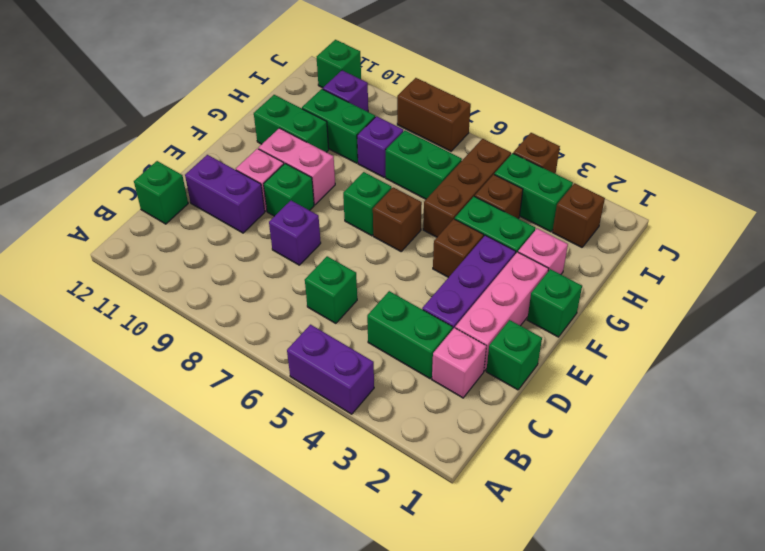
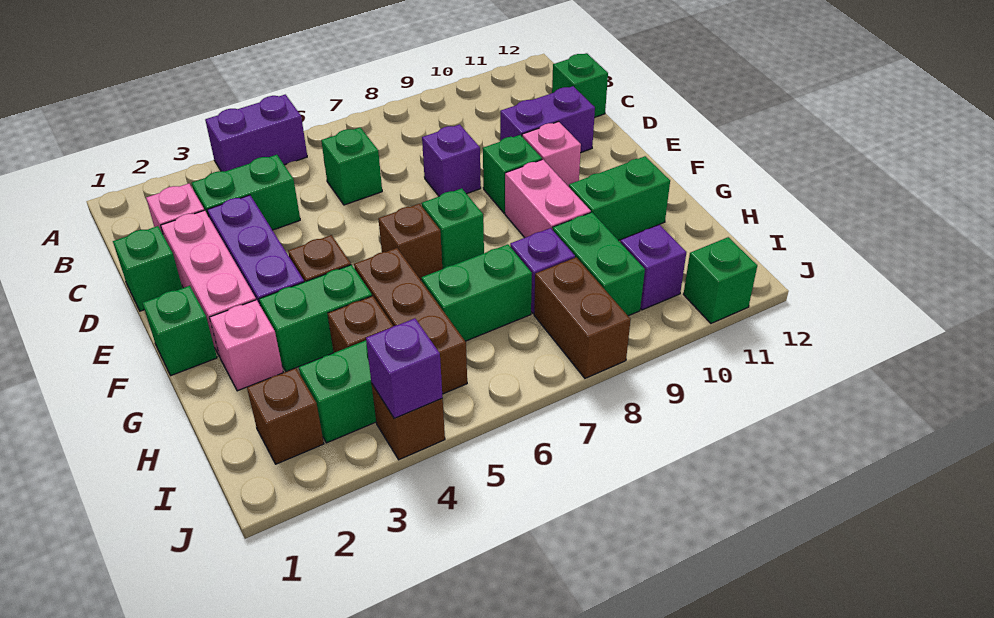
pink 1x2 brick [259,128,335,205] -> pink 1x2 brick turned to [505,160,591,238]
green 1x2 brick [302,89,375,163] -> green 1x2 brick turned to [553,212,645,316]
none -> purple 1x1 brick [366,318,443,418]
brown 1x2 brick [397,78,471,151] -> brown 1x2 brick turned to [534,257,631,378]

